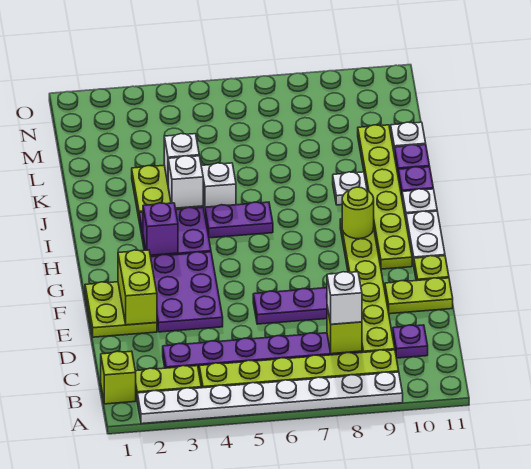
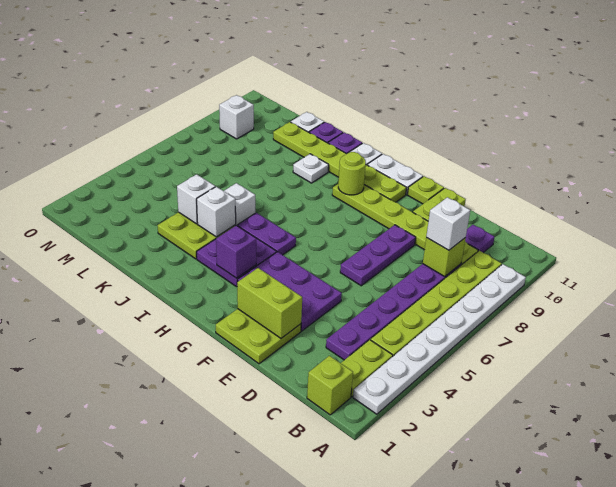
purple 1x2 plate [205,202,273,238] -> purple 1x2 plate turned to [238,213,296,255]
none -> white 1x1 brick [219,95,254,139]

